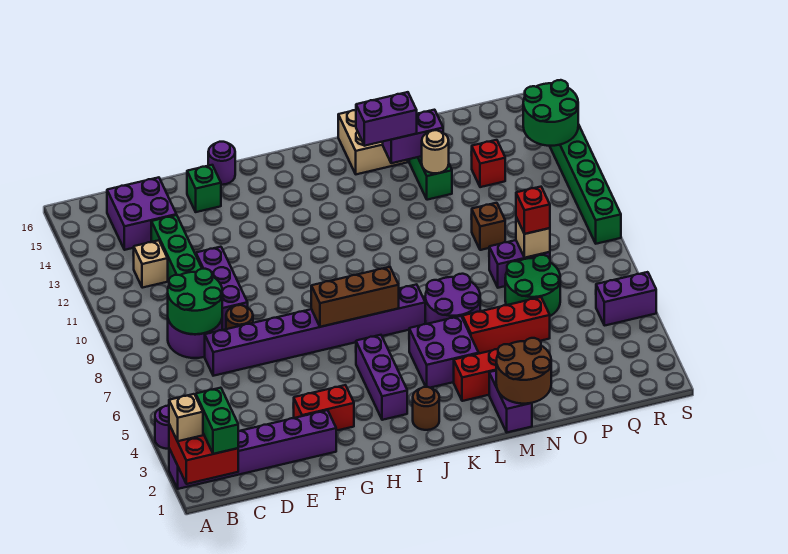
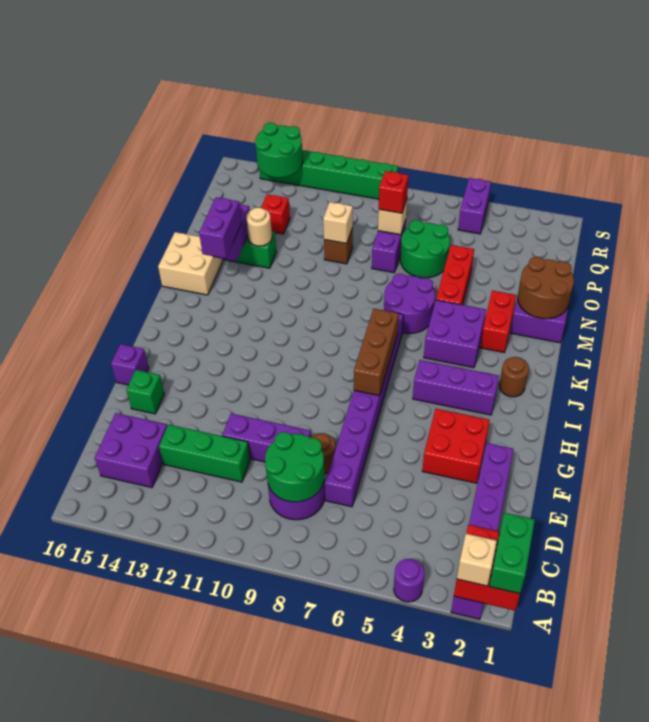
green 1x2 brick [196,388,238,454] -> green 1x2 brick turned to [489,513,535,594]
tan 1x1 brick [134,240,168,288] -> tan 1x1 brick moved to [323,202,353,244]
red 1x2 brick [293,385,354,431] -> red 2x2 brick [422,409,490,483]
purple 1x1 round brick [208,142,235,185] -> purple 1x1 brick [111,344,149,385]

